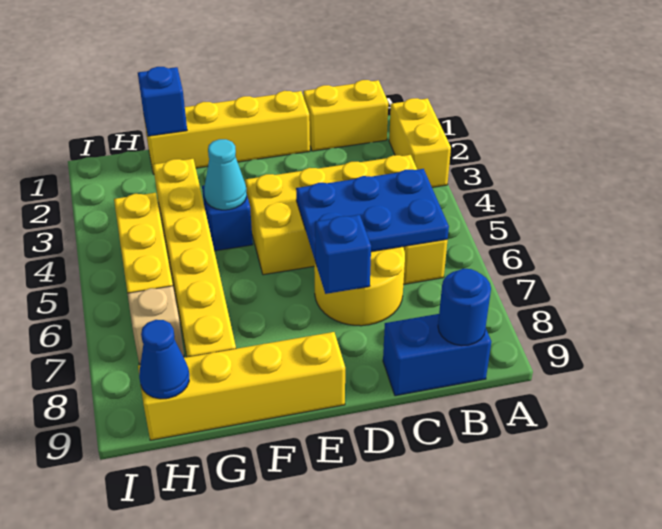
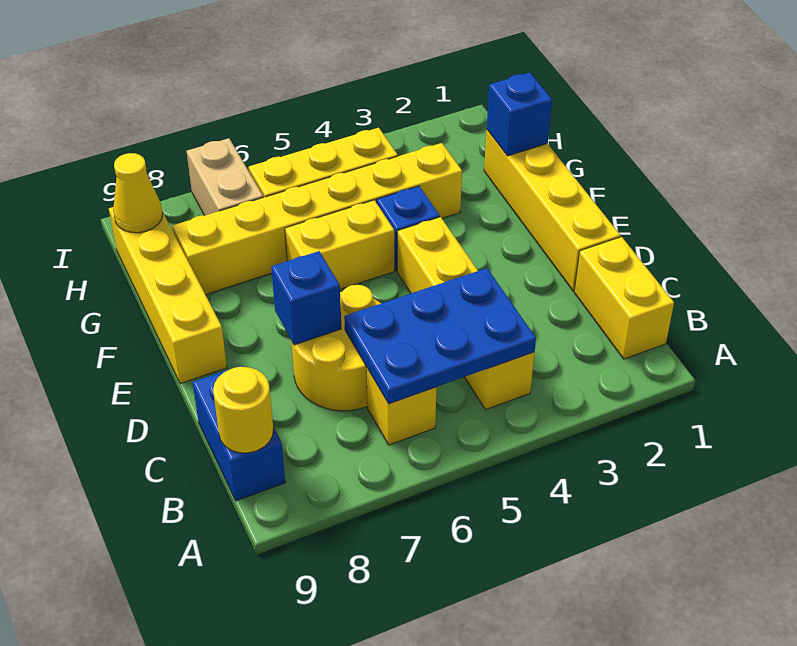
yellow 1x2 brick [389,98,451,187] -> yellow 1x2 brick moved to [285,200,394,289]
yellow 2x4 brick [245,155,417,275] -> yellow 1x4 brick [397,217,534,409]
blue 2x3 plate [296,169,449,259] -> blue 2x3 plate turned to [344,268,536,404]
blue 1x1 round brick [438,269,491,346] -> yellow 1x1 round brick [213,367,273,453]
cyan 1x1 cone [204,139,247,210] -> none
tan 1x1 brick [127,286,184,364] -> tan 1x2 brick [187,138,263,216]
blue 1x1 cone [139,320,189,399] -> yellow 1x1 cone [113,153,163,233]

